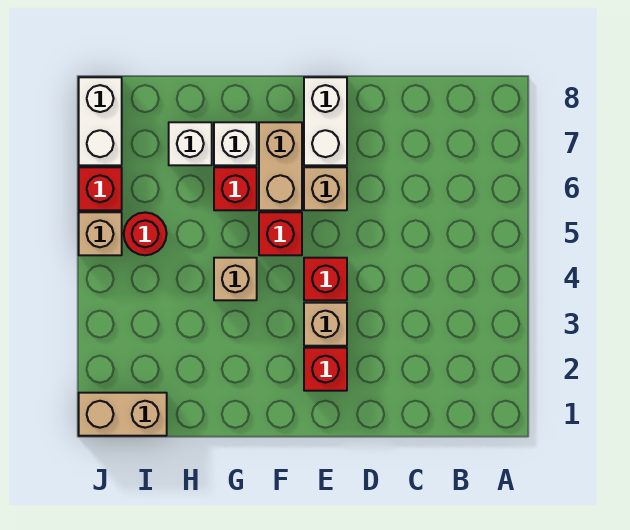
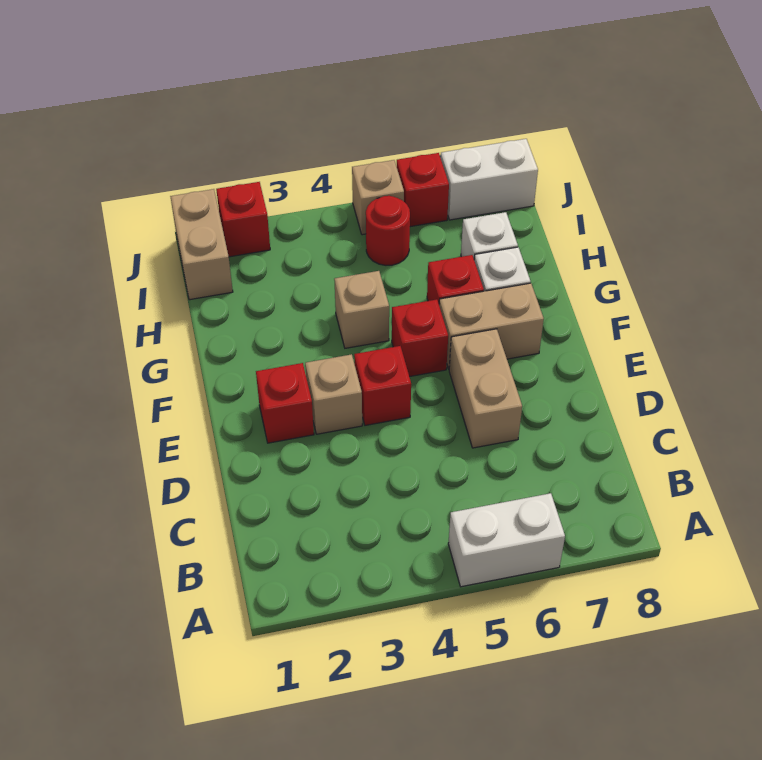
tan 1x1 brick [304,167,347,210] -> tan 1x2 brick [449,329,522,448]
white 1x2 brick [304,77,347,165] -> white 1x2 brick moved to [448,493,565,587]
none -> red 1x1 brick [216,182,270,257]

